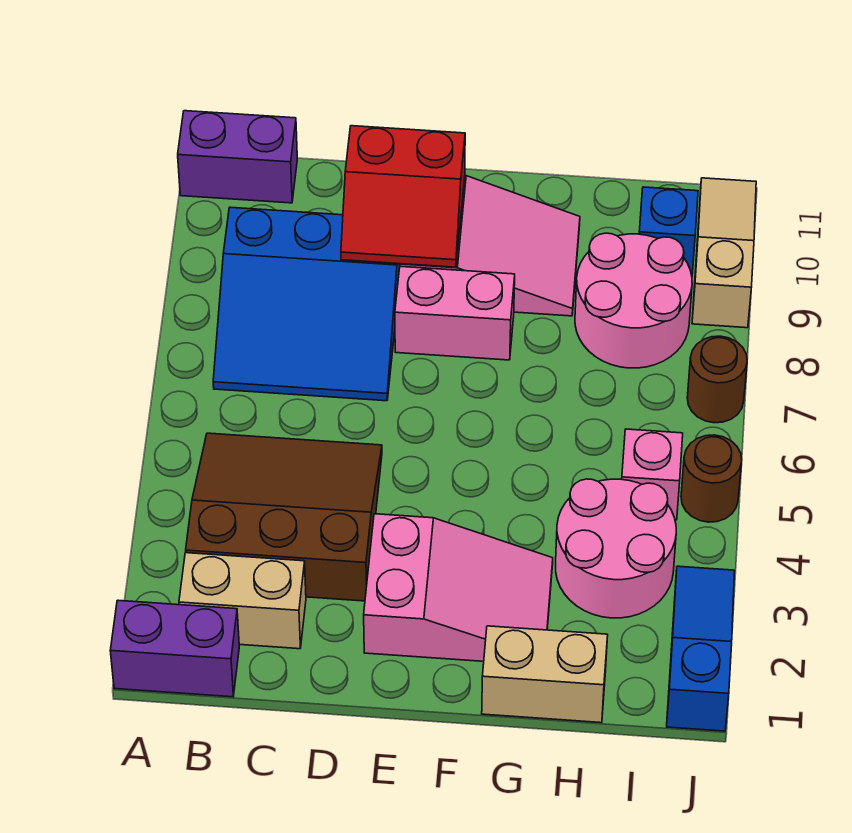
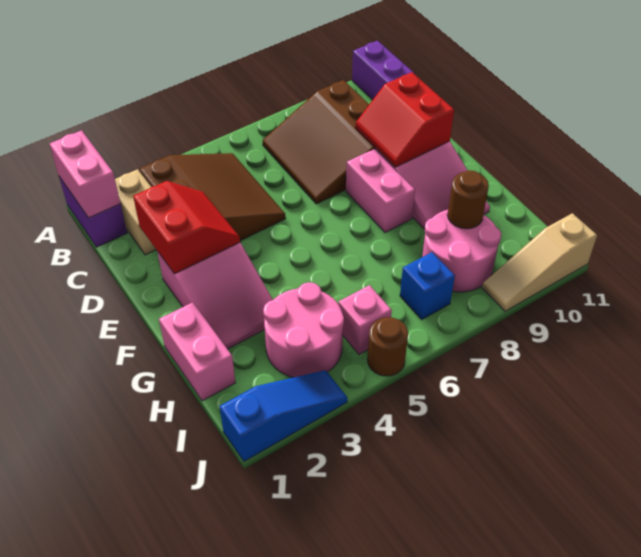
none -> pink 1x2 brick [50,130,120,218]
blue 3x3 slope [213,207,400,401] -> brown 3x3 slope [263,80,376,204]
none -> red 2x2 slope [133,181,240,274]
tan 1x2 brick [482,626,608,723] -> pink 1x2 brick [159,302,235,401]
blue 1x1 brick [639,187,698,275] -> blue 1x1 brick moved to [400,252,455,319]
brown 1x1 round brick [687,336,747,423] -> brown 1x1 round brick moved to [447,170,489,229]
tan 1x3 slope [692,178,756,328] -> tan 1x3 slope turned to [482,213,597,311]

